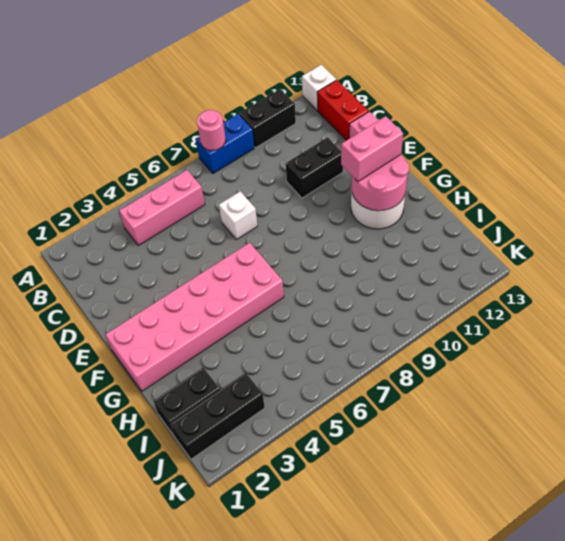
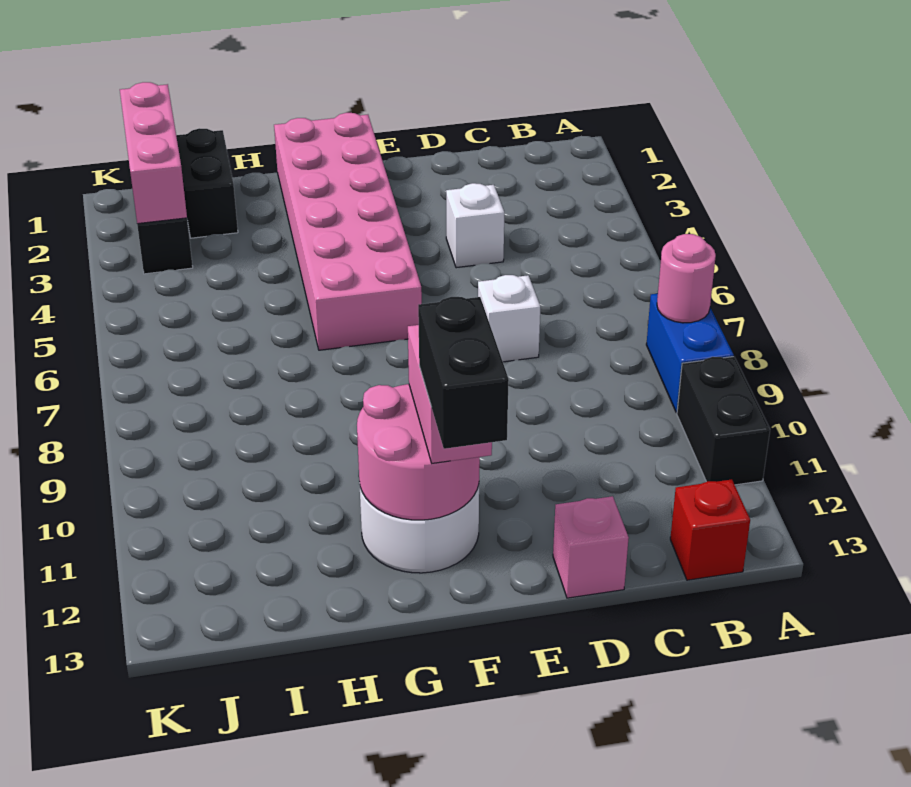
white 1x1 brick [302,65,336,110] -> white 1x1 brick moved to [446,183,504,268]
pink 1x3 brick [119,170,205,245] -> pink 1x3 brick moved to [120,82,187,224]
red 1x2 brick [317,80,369,140] -> red 1x1 brick [670,479,750,580]
black 1x2 brick [286,137,343,198] -> black 1x2 brick moved to [418,297,509,449]

